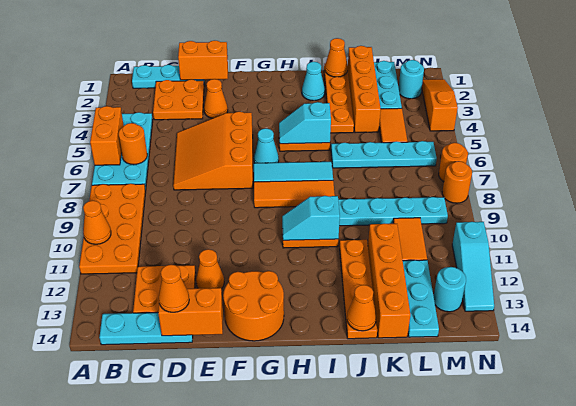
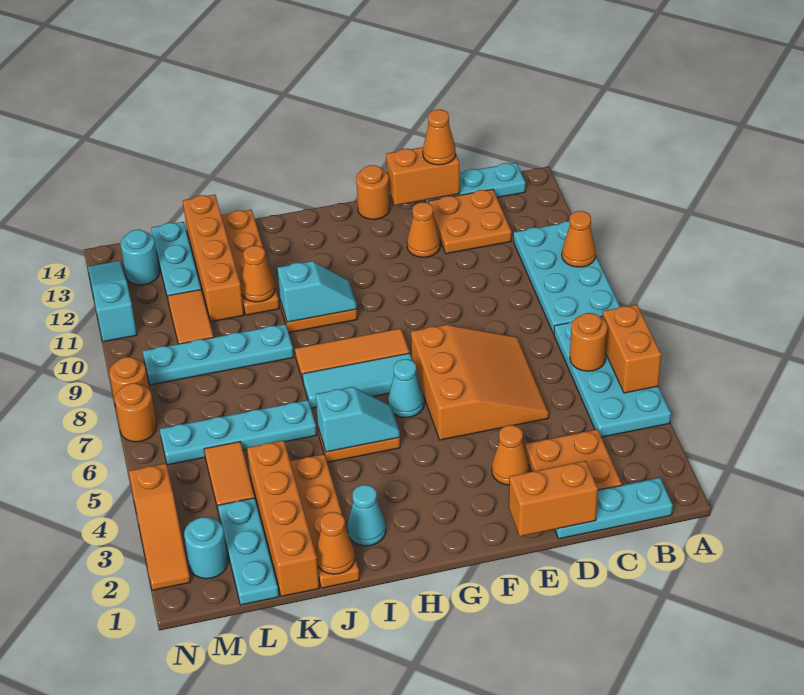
orange 2x4 plate [79,184,146,274] -> cyan 2x4 plate [514,221,620,334]
orange 2x2 round brick [223,271,284,341] -> orange 1x1 round brick [356,165,390,219]
orange 1x1 cone [347,285,376,331] -> orange 1x1 cone moved to [241,246,275,302]

